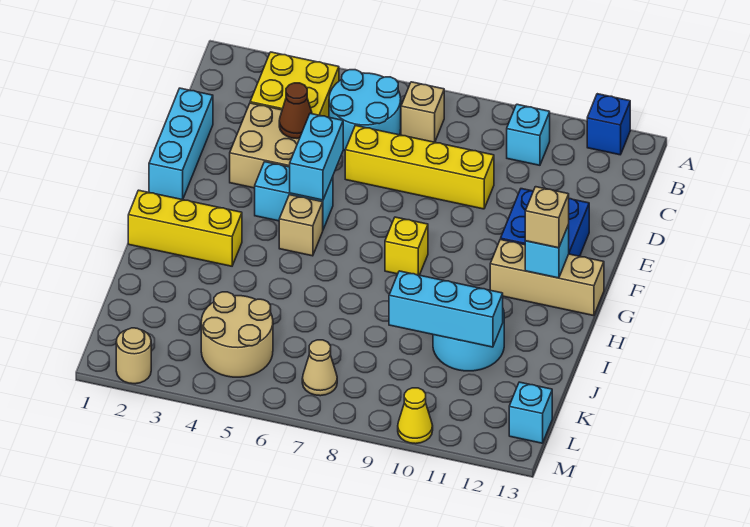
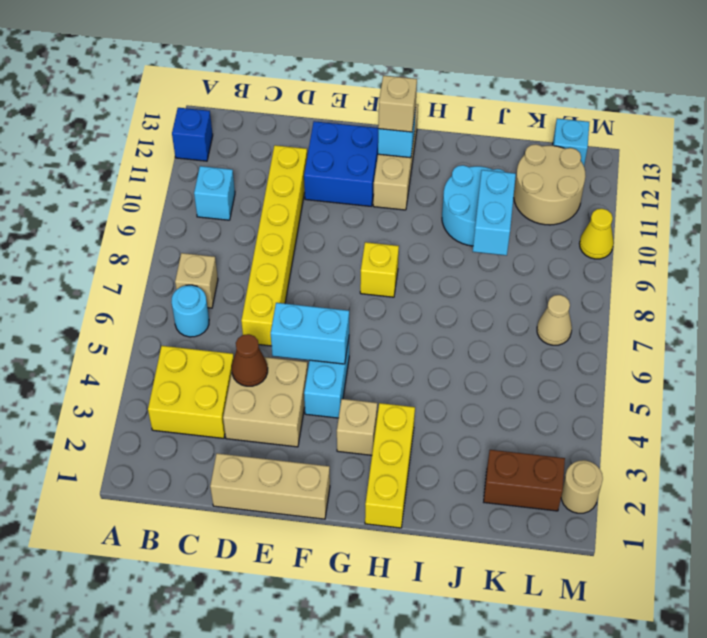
cyan 2x2 round brick [329,70,401,150] -> cyan 1x1 round brick [171,285,209,337]
cyan 1x3 brick [149,88,213,200] -> tan 1x3 brick [210,453,330,519]
yellow 1x4 brick [345,126,494,209] -> yellow 1x6 brick [241,145,307,346]
tan 1x1 brick [279,195,323,256] -> tan 1x1 brick moved to [337,399,377,455]
cyan 1x3 brick [389,271,503,347] -> cyan 1x2 brick [473,170,516,256]
none -> brown 1x2 brick [484,450,565,511]
tan 2x2 round brick [201,292,273,377] -> tan 2x2 round brick moved to [514,144,586,225]

